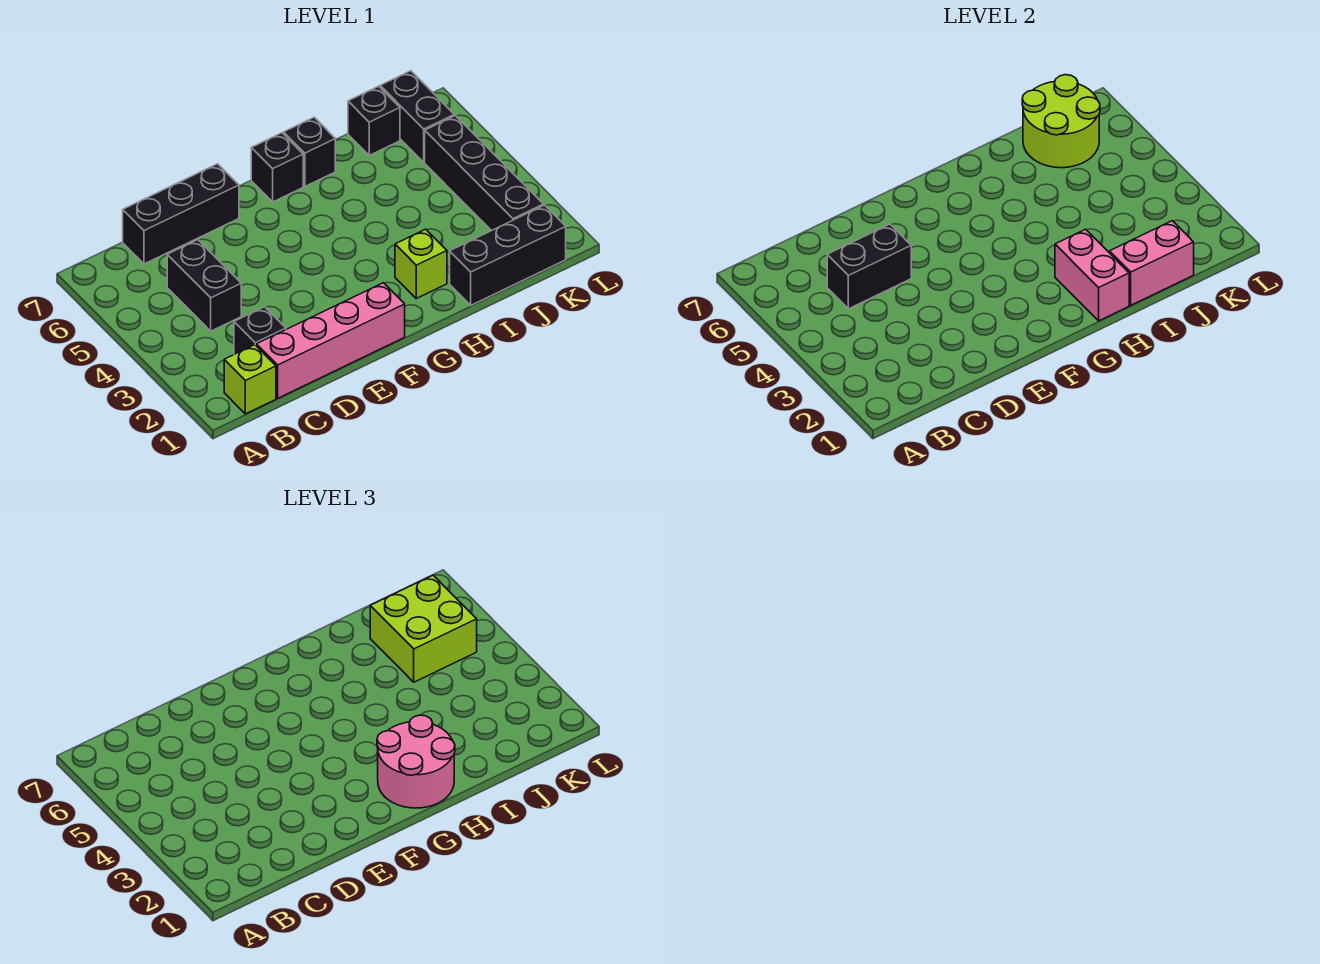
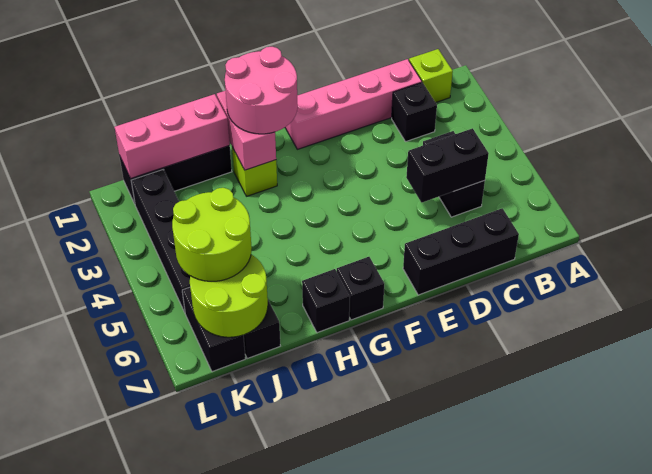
pink 1x2 brick [1110,221,1194,305] -> pink 1x3 brick [115,94,230,179]
lime 2x2 brick [370,575,477,682] -> lime 2x2 round brick [172,188,252,281]

